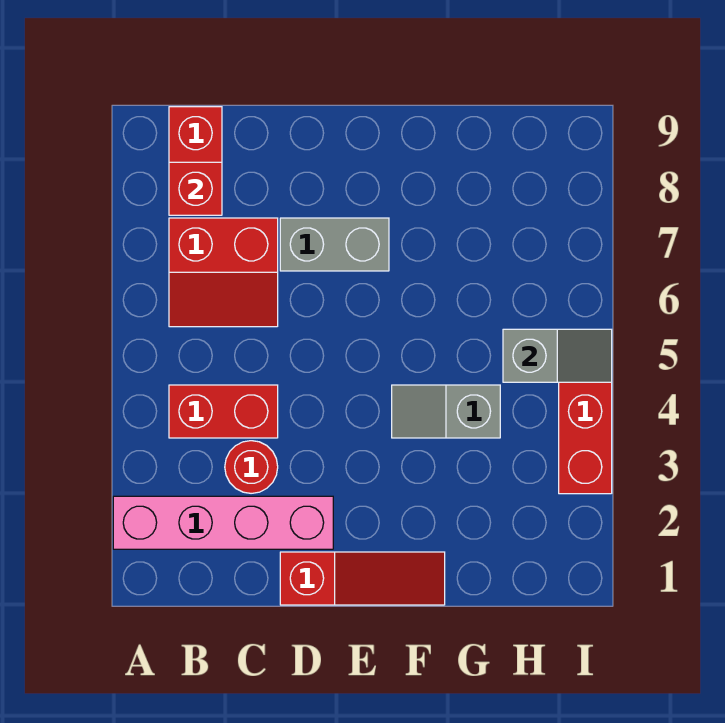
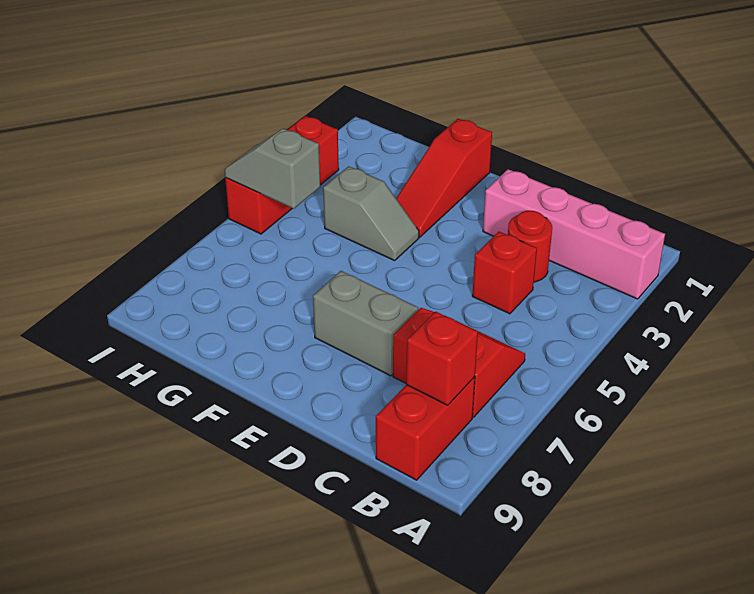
red 1x2 brick [169,385,278,438] -> red 1x1 brick [472,232,537,314]
red 1x3 slope [280,552,445,605] -> red 1x3 slope turned to [396,119,492,237]

